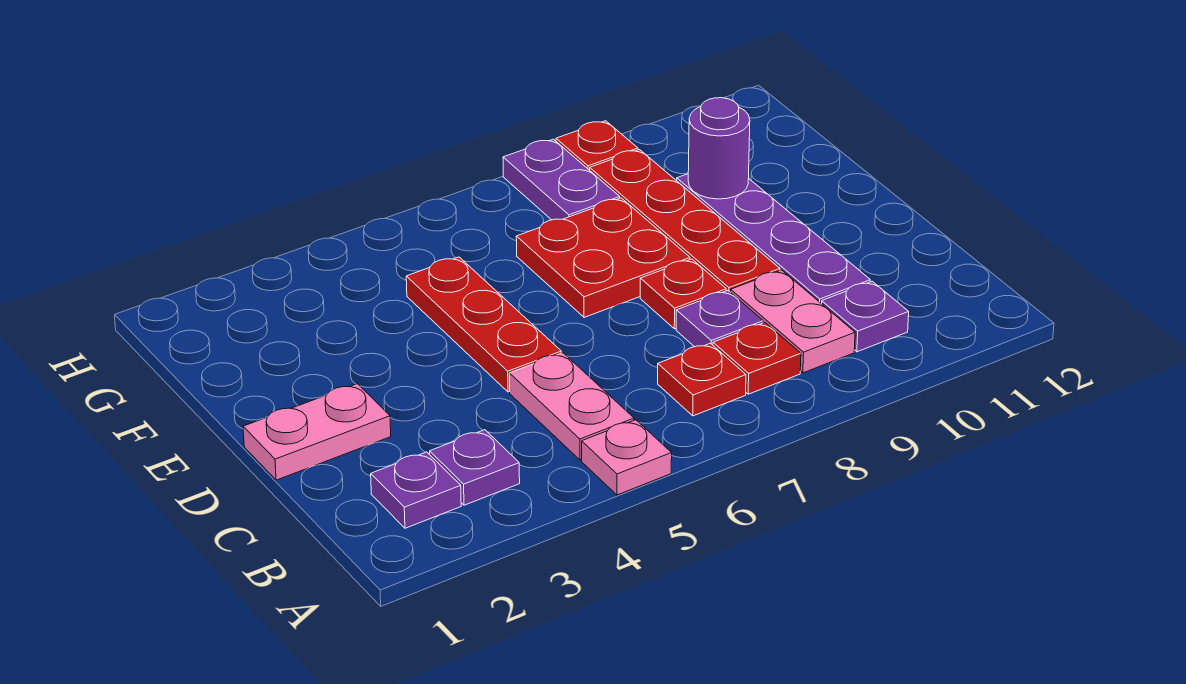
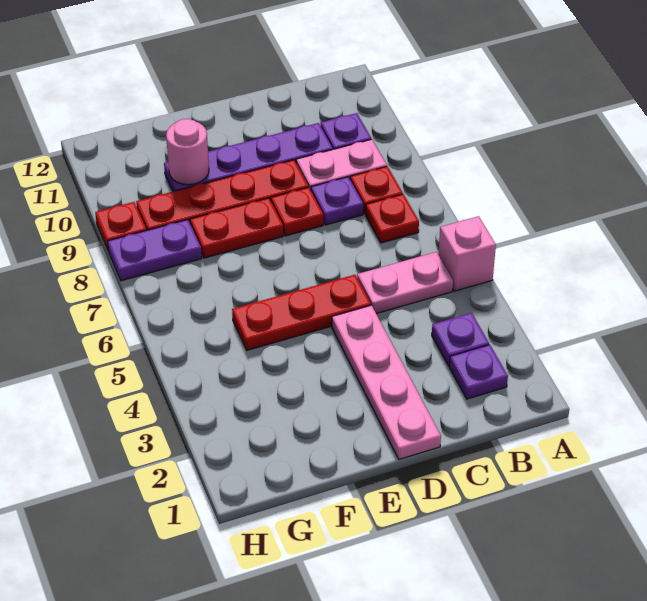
pink 1x1 plate [582,420,672,495] -> pink 1x1 brick [438,216,496,291]
pink 1x2 plate [243,384,391,480] -> pink 1x4 plate [332,305,441,459]
red 2x2 plate [516,198,690,317] -> red 1x2 plate [190,198,283,258]
purple 1x1 round brick [688,98,750,199] -> pink 1x1 round brick [166,119,209,185]

